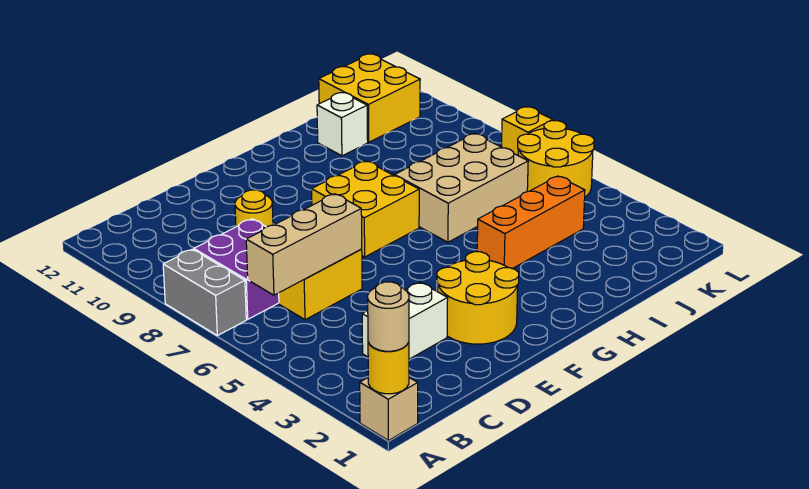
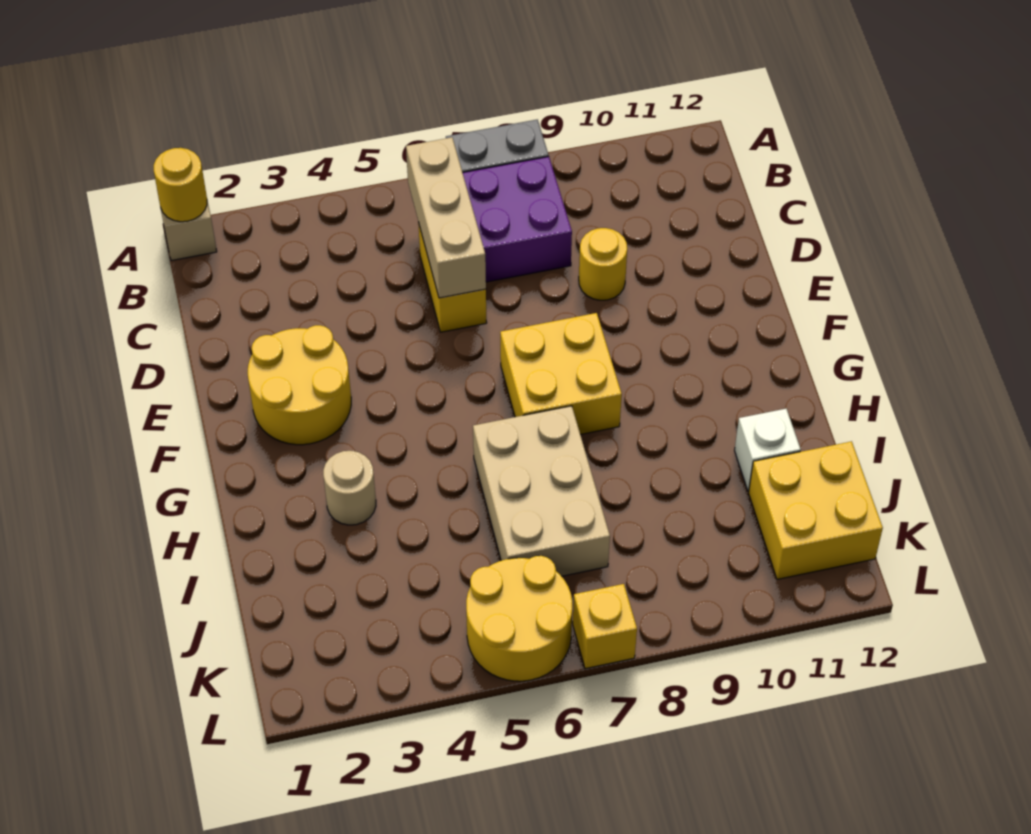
tan 1x1 round brick [368,282,409,351] -> tan 1x1 round brick moved to [323,451,376,525]
white 1x2 brick [362,282,448,359] -> none
orange 1x3 brick [477,176,585,269] -> none

